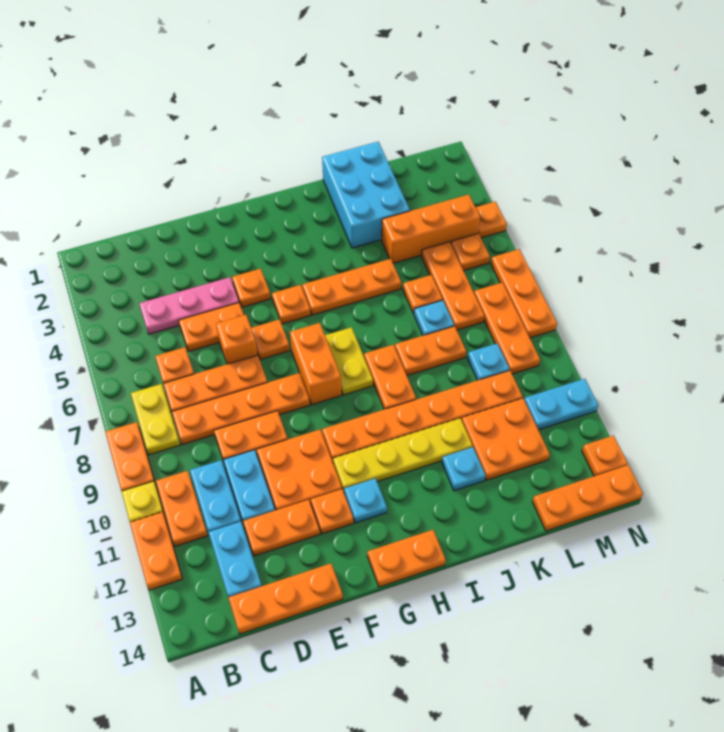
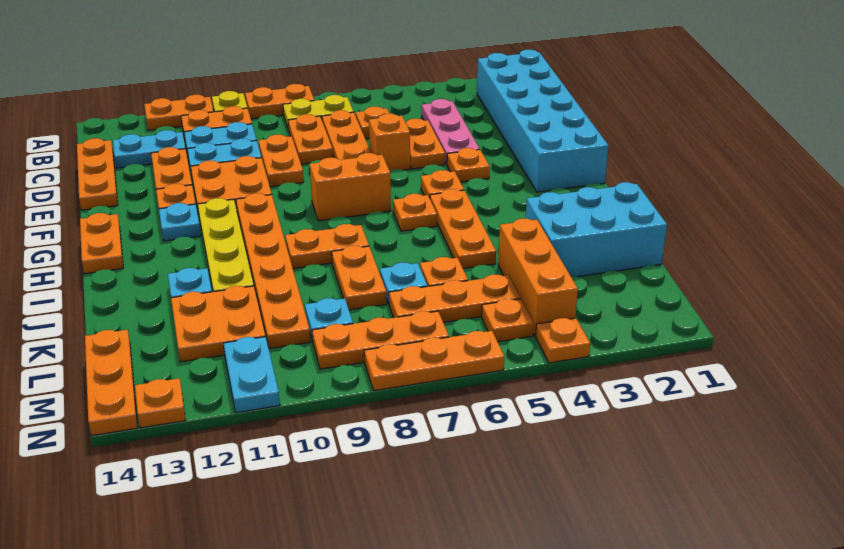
none -> cyan 2x6 brick [477,50,608,192]
orange 1x4 plate [172,373,310,445] -> orange 1x2 plate [288,114,333,164]
orange 1x1 plate [251,319,290,360] -> orange 1x1 plate moved to [393,194,437,231]
yellow 1x2 plate [325,327,373,395] -> none

